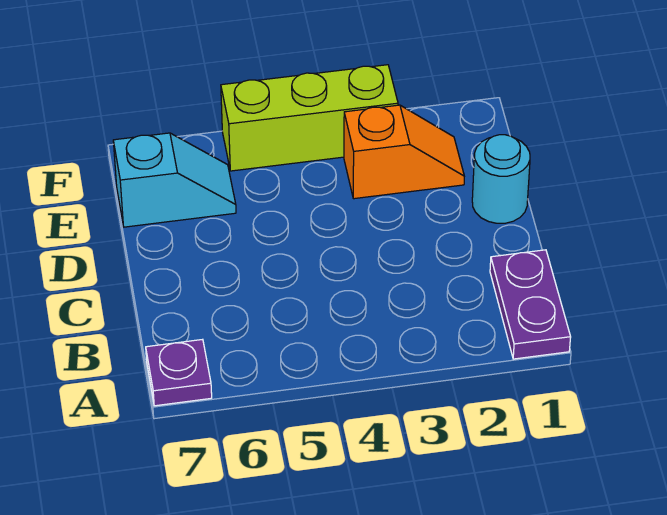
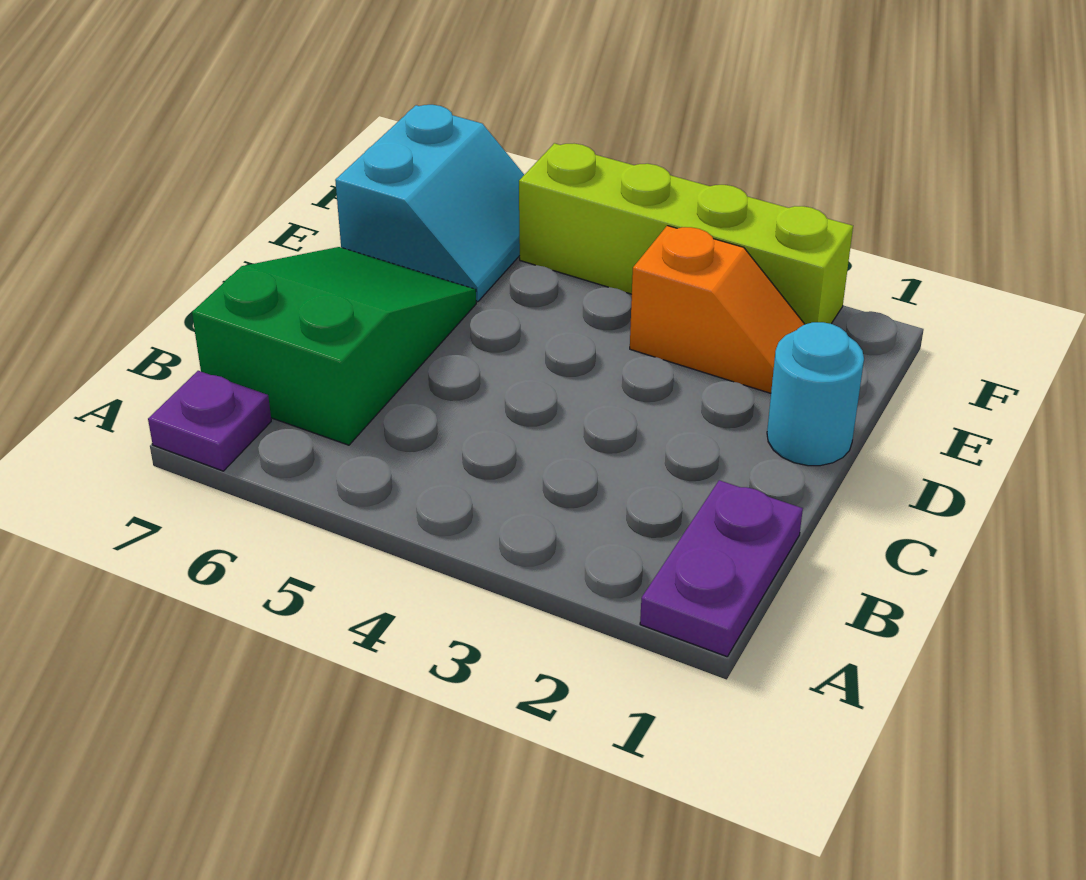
none -> green 2x3 slope [192,247,476,445]
cyan 1x2 slope [113,133,236,227] -> cyan 2x2 slope [335,105,524,302]
lime 1x3 brick [221,65,398,171] -> lime 1x4 brick [519,143,853,324]

